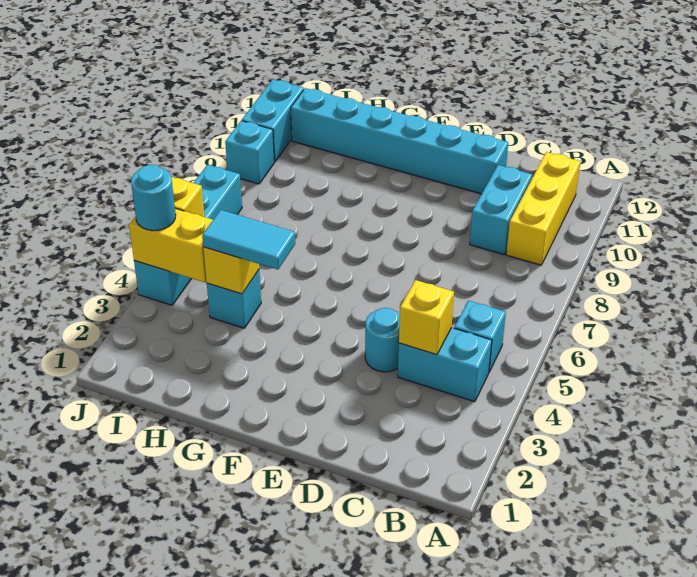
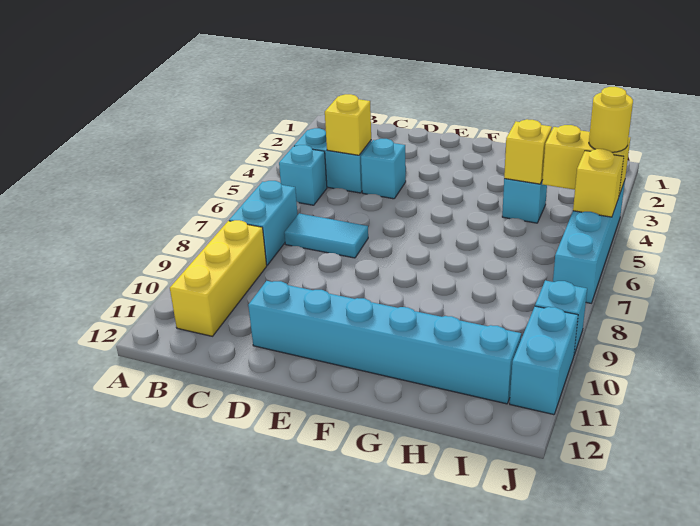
cyan 1x2 brick [470,165,532,254] -> cyan 1x2 brick moved to [229,181,298,265]
cyan 1x1 round brick [365,308,400,372] -> cyan 1x1 brick [361,139,406,199]
cyan 1x2 tile [202,210,295,269] -> cyan 1x2 tile moved to [284,213,368,258]
cyan 1x1 round brick [131,165,176,231] -> yellow 1x1 round brick [589,87,633,152]

